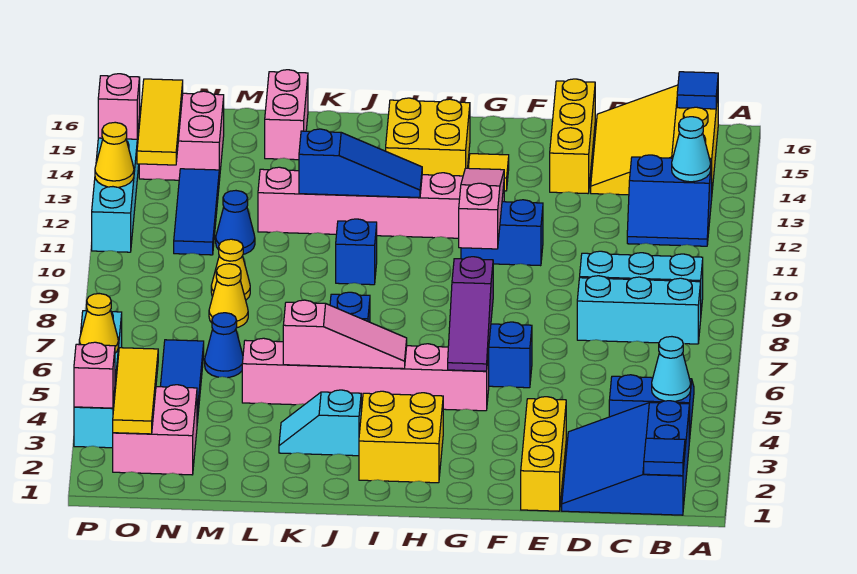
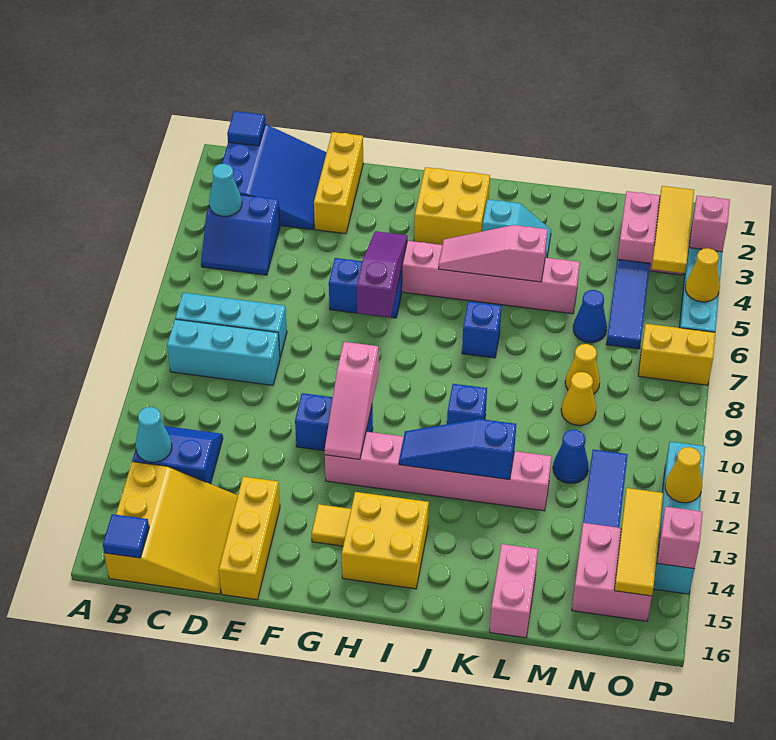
none -> yellow 1x2 brick [638,324,715,385]

